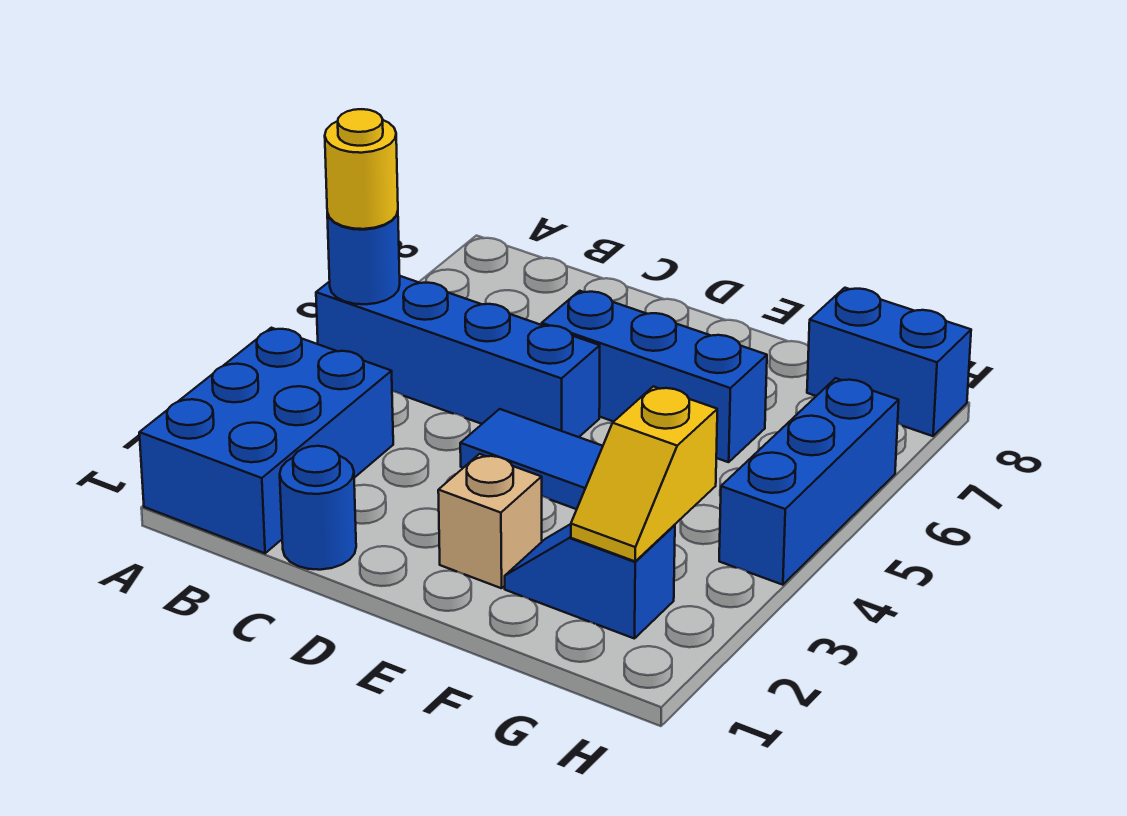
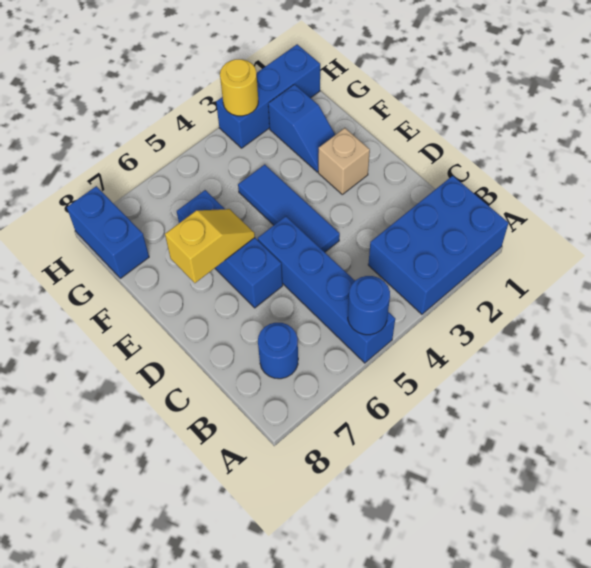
yellow 1x1 round brick [325,109,398,229] -> yellow 1x1 round brick moved to [220,59,258,116]
blue 1x1 round brick [280,446,356,570] -> blue 1x1 round brick moved to [258,323,298,379]
yellow 1x2 slope [571,386,717,561] -> yellow 1x2 slope moved to [165,209,255,283]
blue 1x3 brick [719,378,899,585] -> blue 1x3 brick moved to [216,44,320,148]

